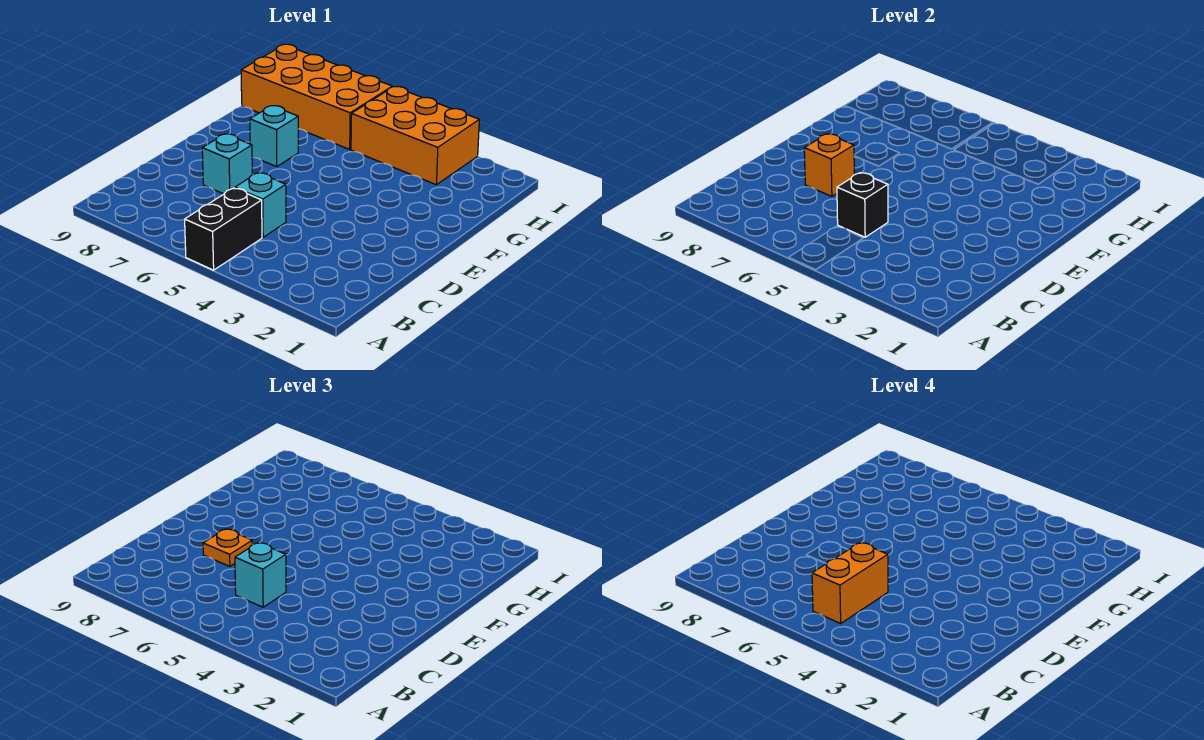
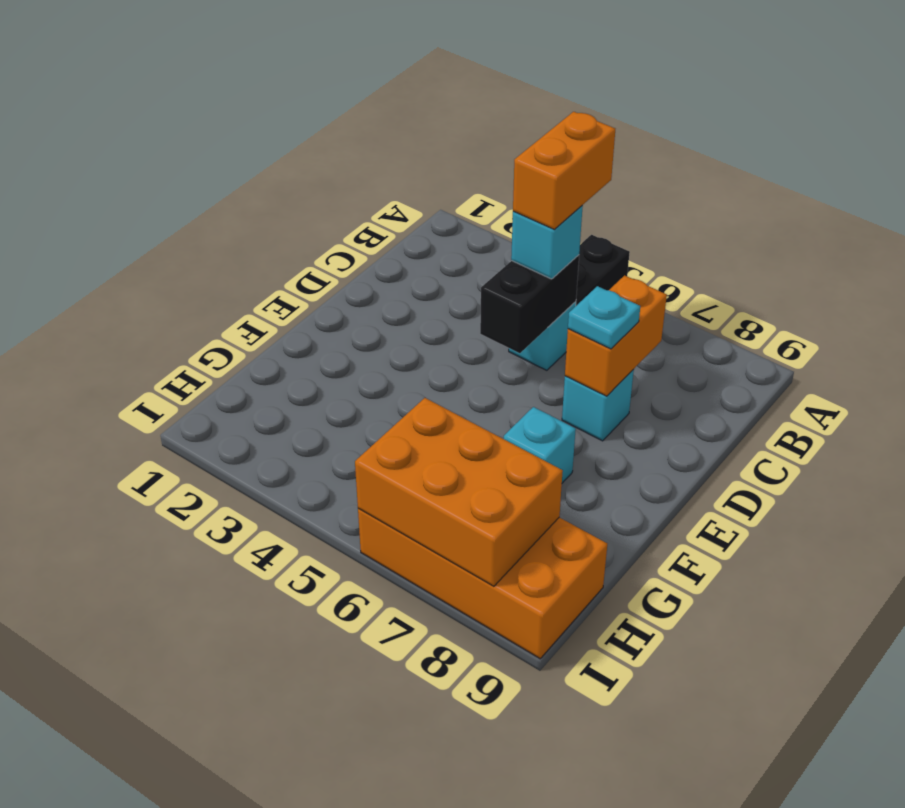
black 1x1 brick [837,173,888,237] -> black 1x2 brick [480,255,579,353]
orange 1x1 brick [804,134,855,196] -> orange 1x2 brick [565,275,667,396]
orange 1x1 plate [203,529,253,566] -> cyan 1x1 plate [568,286,640,349]
orange 2x3 brick [351,86,479,185] -> orange 2x3 brick moved to [355,398,563,586]

